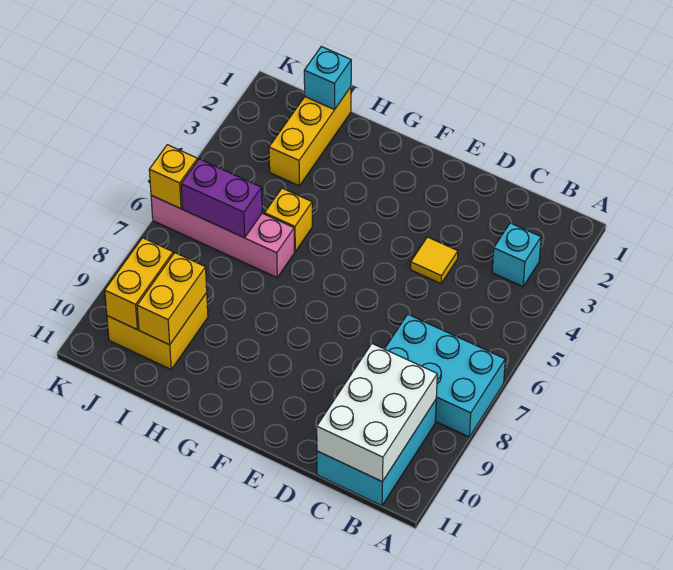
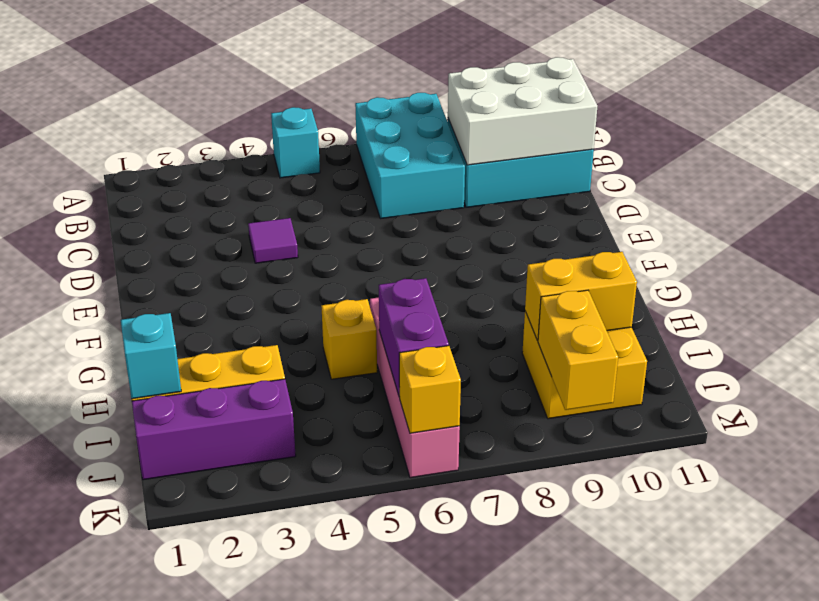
cyan 1x1 brick [492,223,541,287] -> cyan 1x1 brick moved to [271,107,320,178]
yellow 1x1 tile [410,237,458,284] -> purple 1x1 tile [248,218,298,263]
none -> purple 1x3 brick [132,379,296,480]
yellow 1x2 brick [105,238,173,330] -> yellow 1x2 brick turned to [538,290,618,410]

